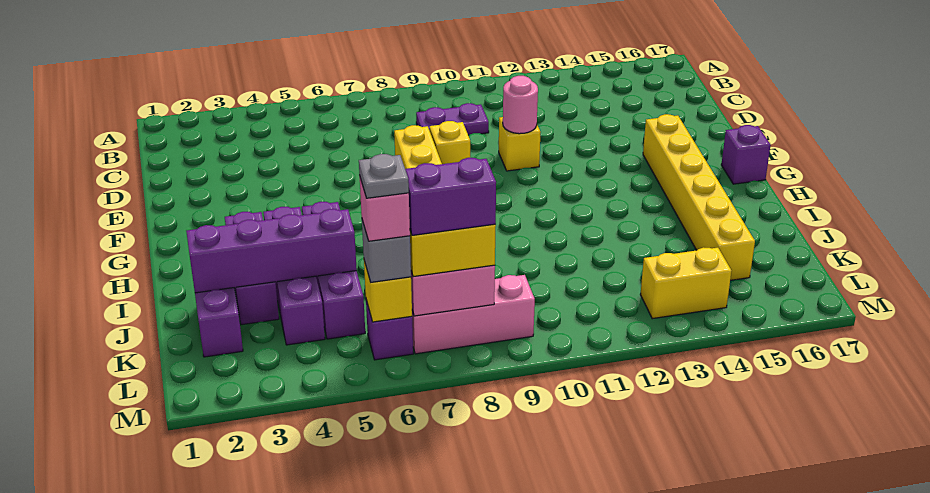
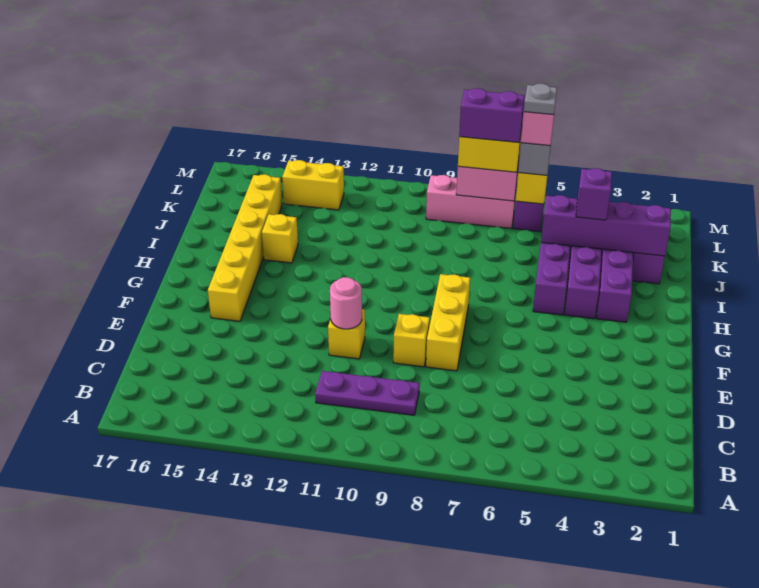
purple 1x2 plate [416,103,489,135] -> purple 1x3 plate [315,371,420,415]
purple 1x1 brick [721,125,771,184] -> purple 1x1 brick moved to [576,168,612,220]
none -> yellow 1x1 brick [262,214,298,263]

